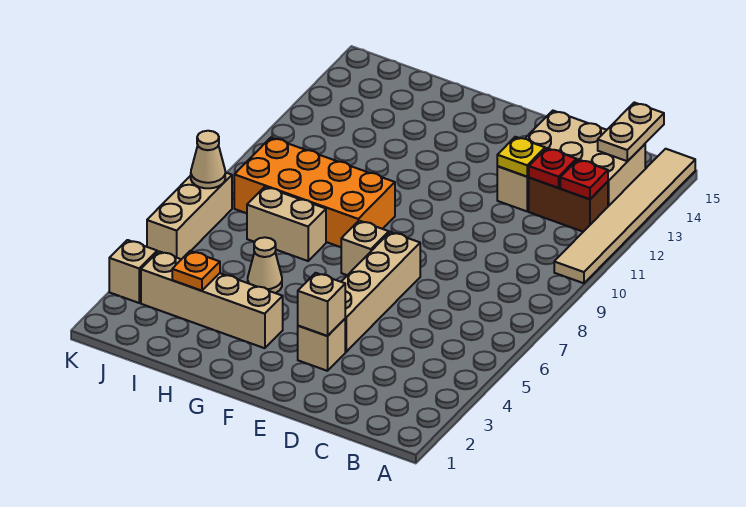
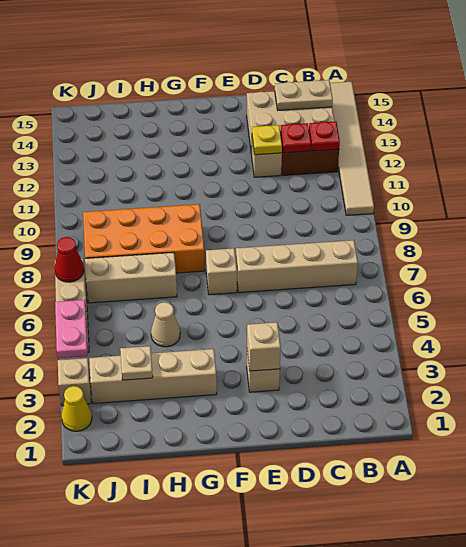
tan 1x2 plate [598,102,664,161] -> tan 1x2 plate turned to [275,80,333,110]
tan 1x4 brick [341,232,420,352] -> tan 1x4 brick turned to [236,240,358,293]
tan 1x2 brick [247,187,326,261] -> tan 1x3 brick [85,252,177,303]
orange 1x1 plate [172,251,220,291] -> tan 1x1 plate [120,346,153,380]
none -> yellow 1x1 cone [61,386,92,431]
none -> pink 1x2 plate [55,300,88,358]
tan 1x1 cone [191,131,225,188] -> red 1x1 cone [55,237,84,282]

